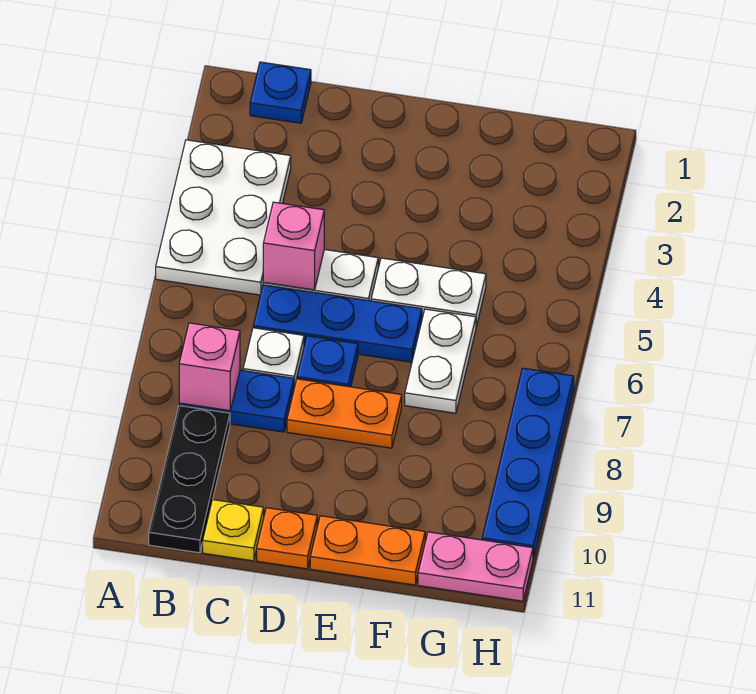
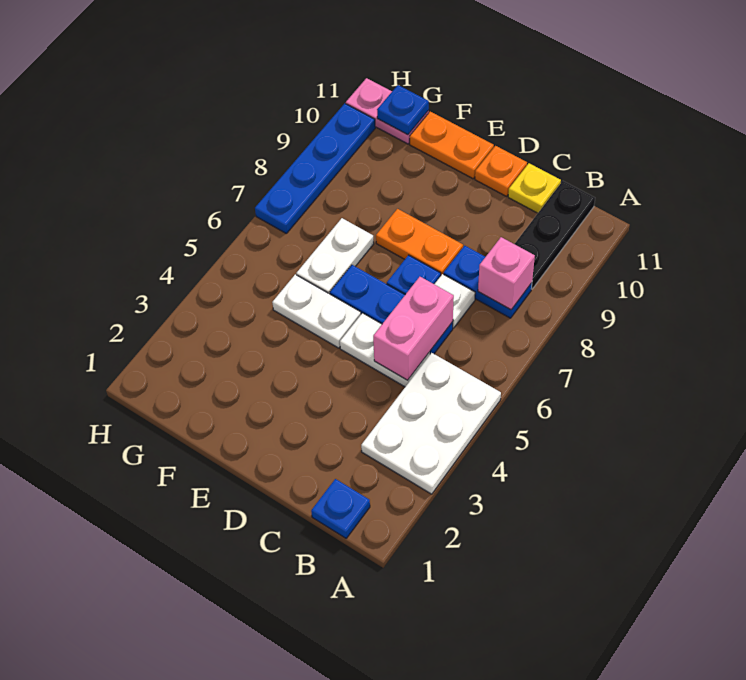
pink 1x1 brick [263,202,324,290] -> pink 1x2 brick [373,277,454,380]
none -> blue 1x1 plate [377,85,429,135]

